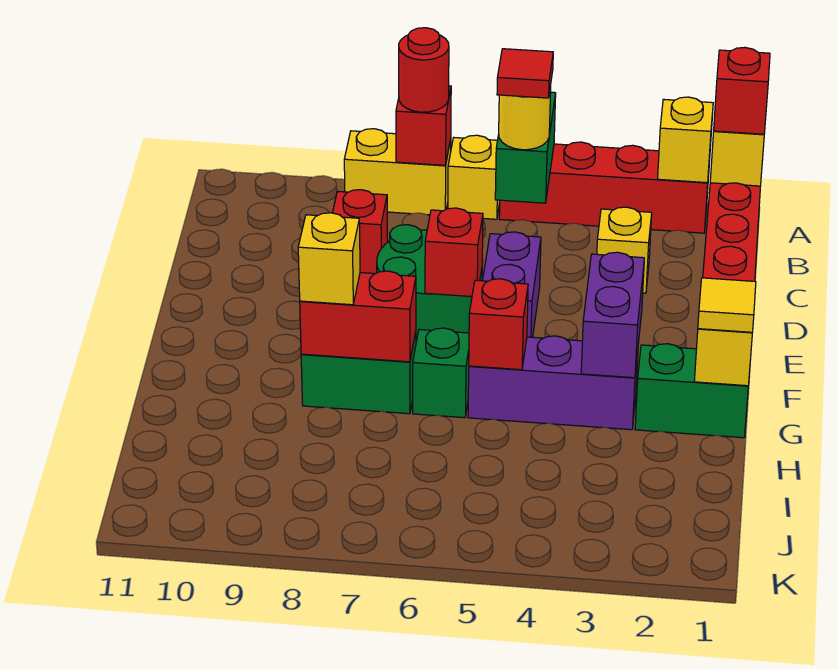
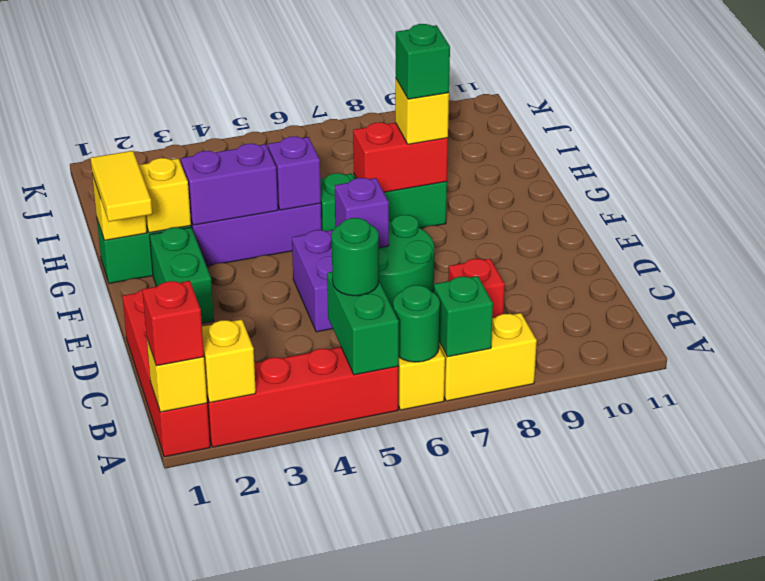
none -> green 1x1 round brick [393,285,440,362]
red 1x1 brick [396,86,451,165] -> green 1x1 brick [434,276,493,357]
red 1x1 round brick [399,28,449,112] -> none
yellow 1x1 round brick [499,86,551,150] -> green 1x1 round brick [332,218,379,296]
red 1x1 tile [497,49,553,98] -> none
yellow 1x1 brick [597,207,652,293] -> yellow 1x1 brick moved to [139,158,191,233]
none -> green 1x2 brick [150,227,214,323]
red 1x1 brick [425,208,483,297] -> purple 1x1 brick [335,178,389,248]
purple 1x2 brick [581,252,644,378] -> purple 1x2 brick turned to [181,144,278,225]
yellow 1x1 tile [698,278,756,332] -> yellow 1x2 tile [91,151,152,222]
red 1x1 brick [469,279,528,370] -> purple 1x1 brick [268,136,321,210]
none -> green 1x1 brick [396,24,450,99]

